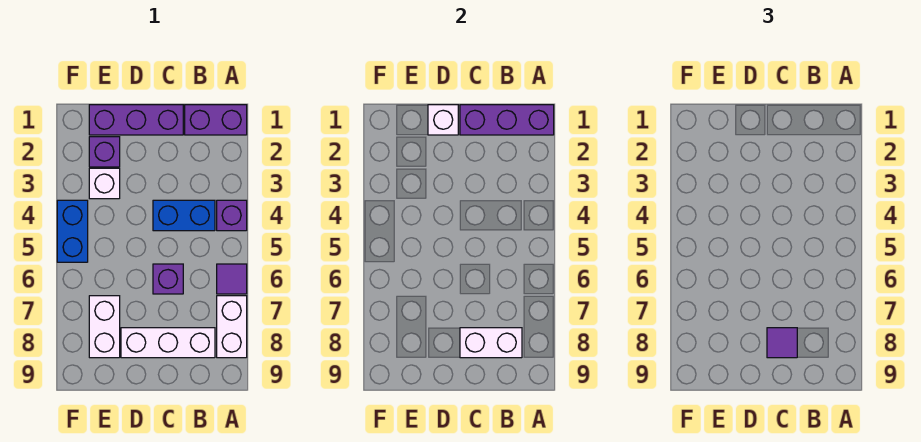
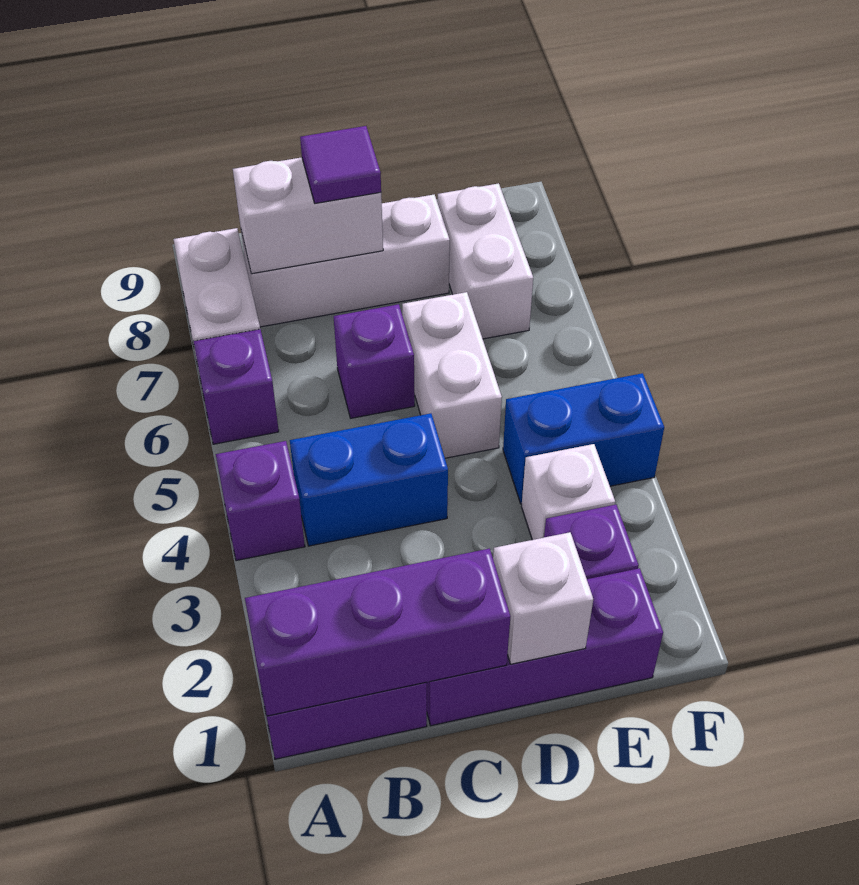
purple 1x1 tile [217,264,247,294] -> purple 1x1 brick [193,329,279,444]
none -> white 1x2 brick [402,292,502,458]
blue 1x2 brick [57,200,88,262] -> blue 1x2 brick turned to [503,373,664,504]

